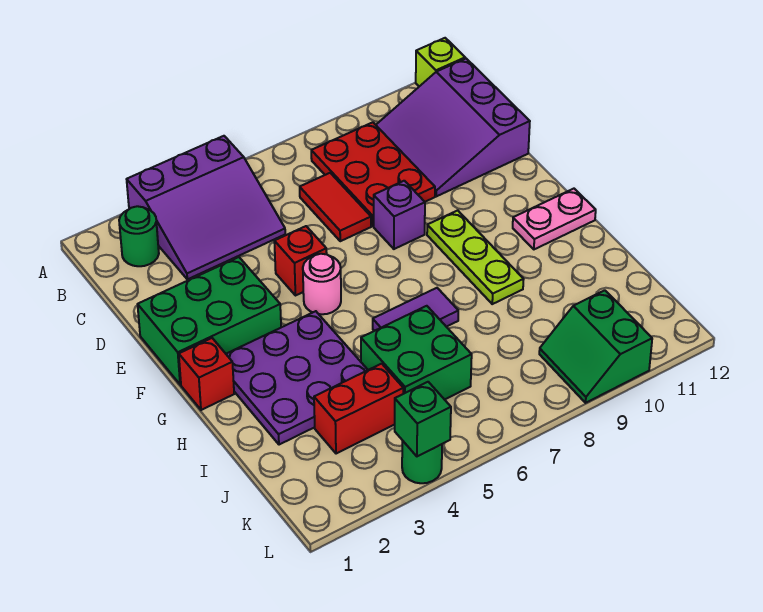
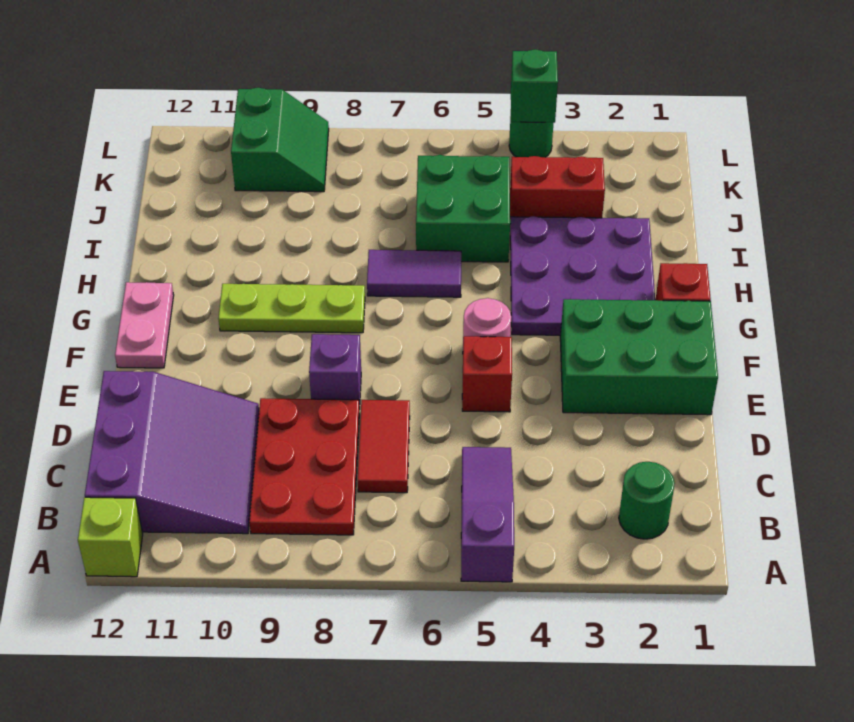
purple 3x3 slope [127,136,285,279] -> purple 1x3 slope [461,447,514,582]
lime 1x3 plate [427,210,524,304] -> lime 1x3 plate turned to [218,284,365,333]
pink 1x2 plate [513,189,596,249] -> pink 1x2 plate turned to [115,282,174,368]

